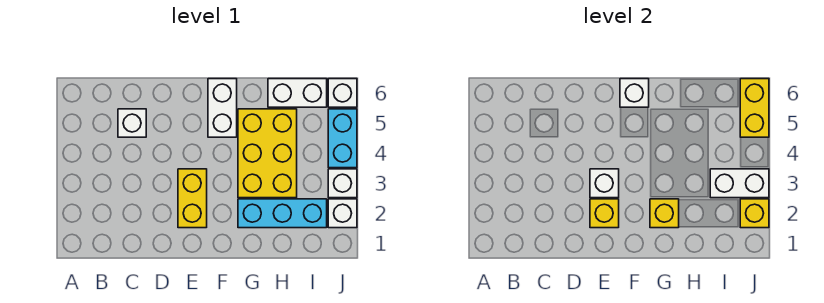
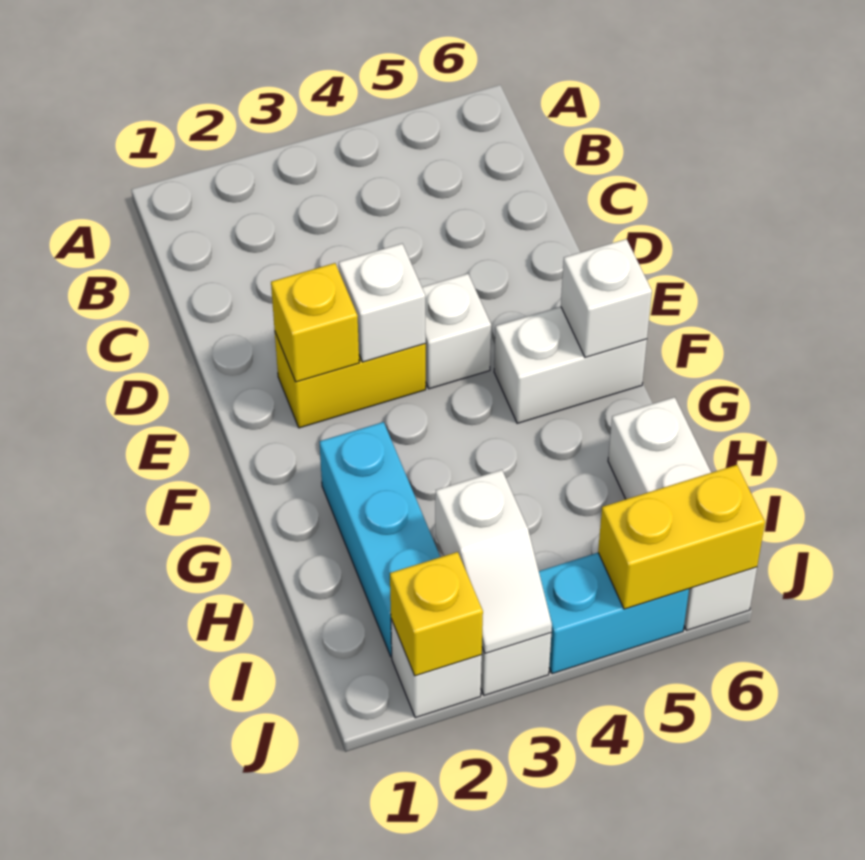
white 1x1 brick [118,109,146,137] -> white 1x1 brick moved to [422,274,491,389]
yellow 1x1 brick [650,199,679,228] -> none
yellow 2x3 brick [238,109,297,198] -> none
white 1x2 brick [710,169,769,198] -> white 1x2 slope [435,470,552,653]

